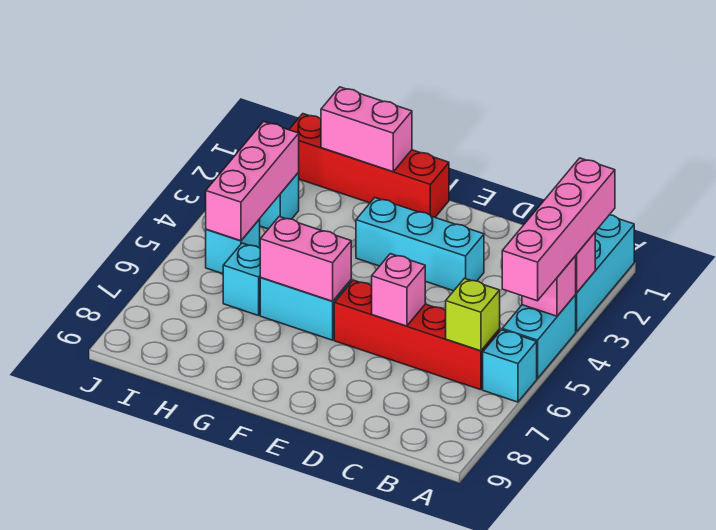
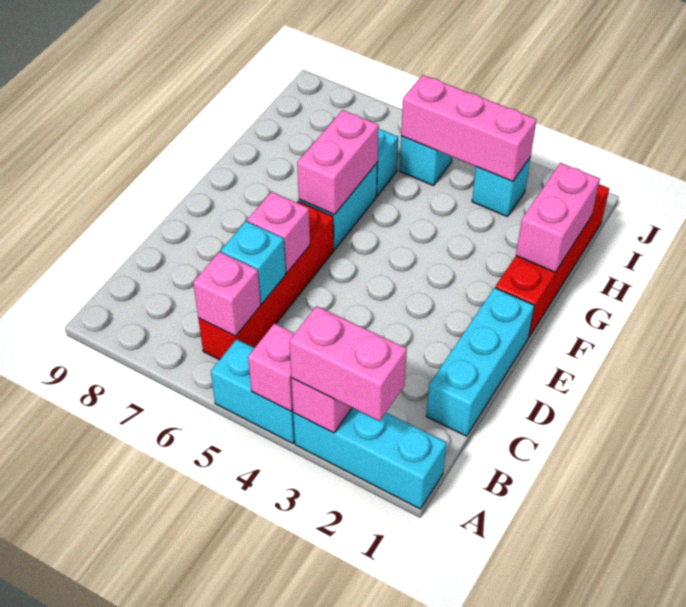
pink 1x4 brick [502,158,615,301] -> pink 1x2 brick [289,306,407,421]
cyan 1x1 brick [483,330,537,402] -> cyan 1x1 brick moved to [221,221,286,304]
lime 1x1 brick [446,278,500,351] -> pink 1x1 brick [193,252,261,336]
cyan 1x3 brick [356,198,484,291] -> cyan 1x3 brick moved to [426,288,534,436]

